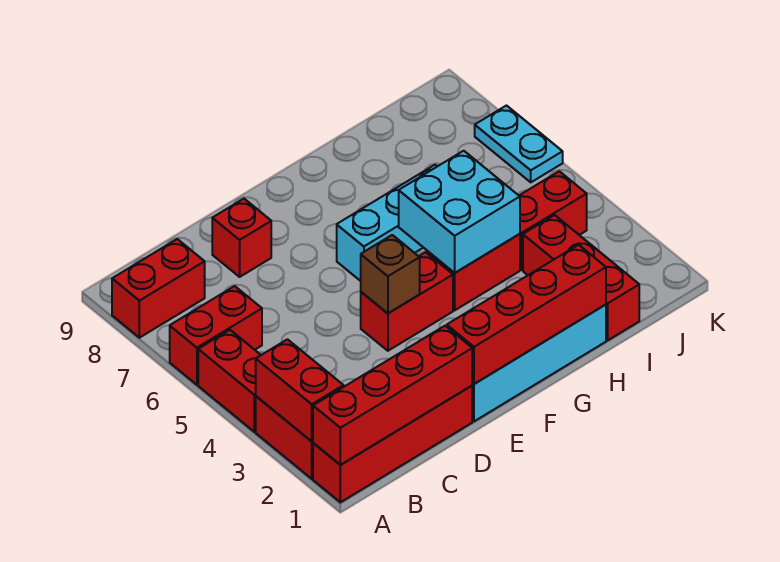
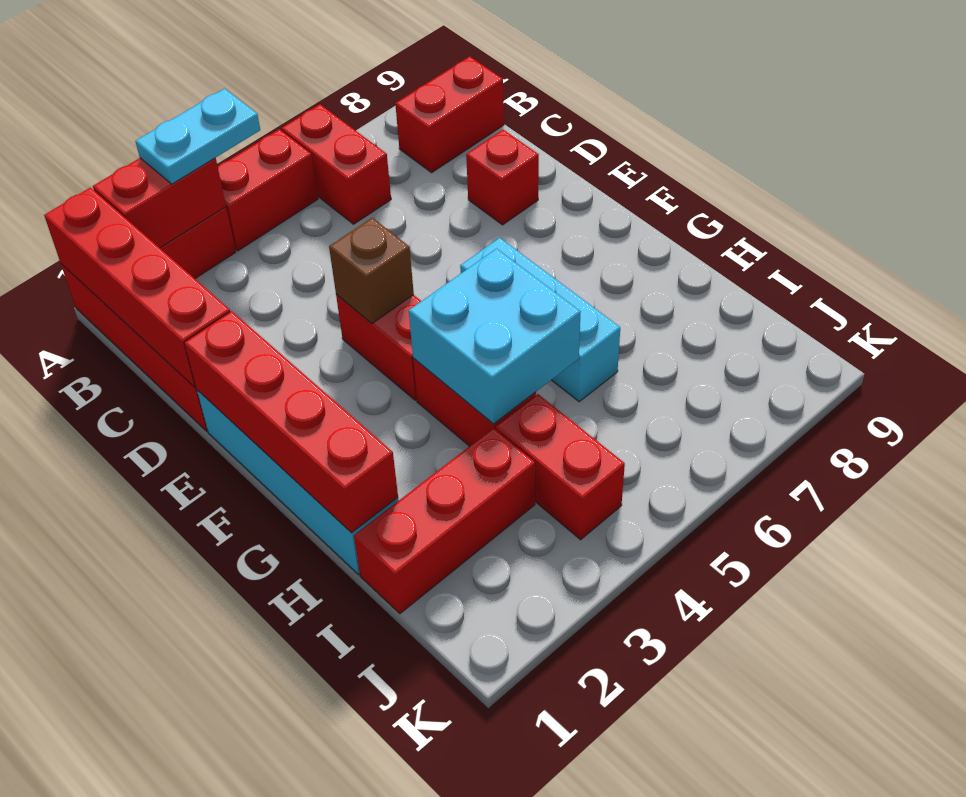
red 1x2 brick [112,239,205,338] -> red 1x2 brick turned to [395,56,504,173]
cyan 1x2 plate [475,106,563,182] -> cyan 1x2 plate moved to [135,89,260,184]

